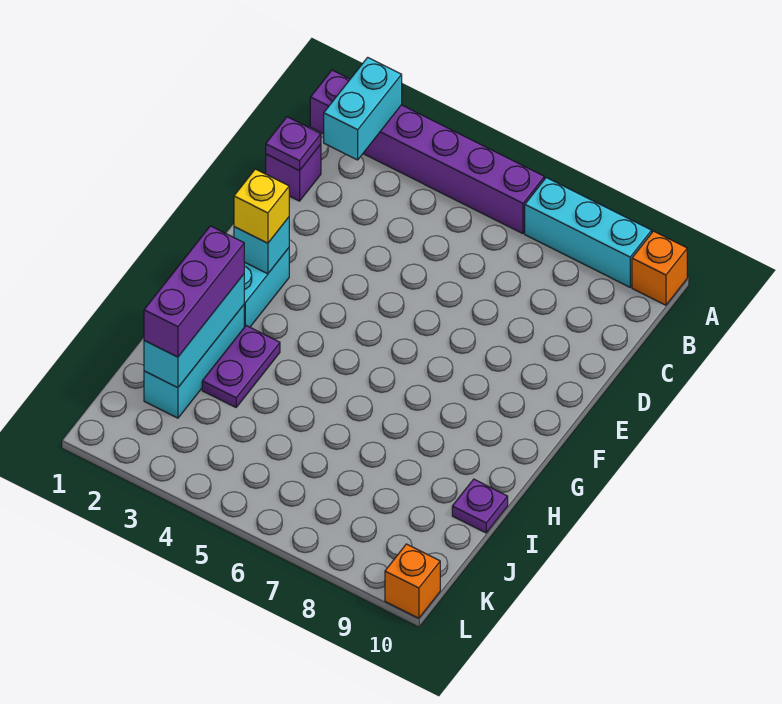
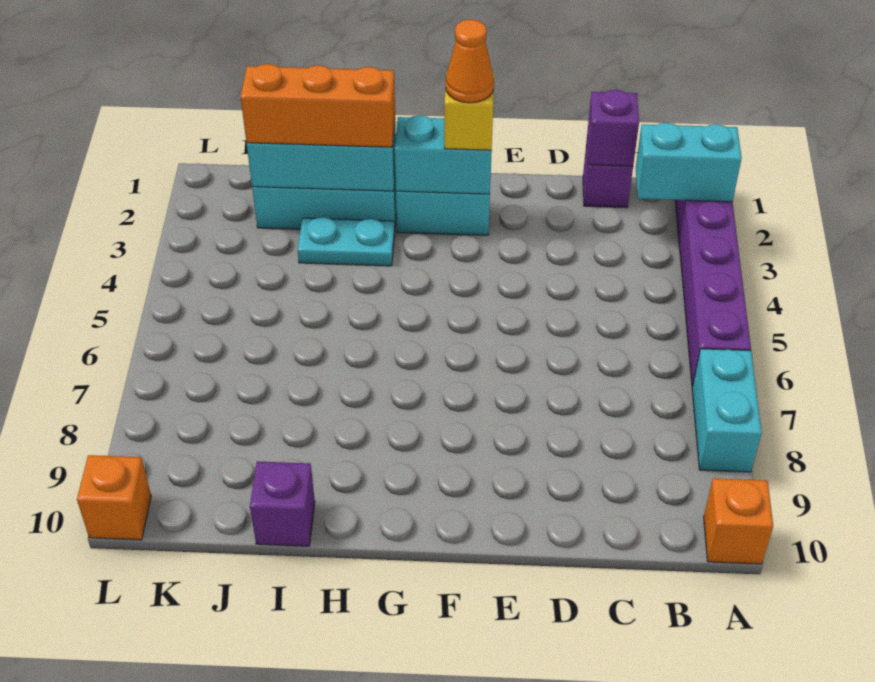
cyan 1x3 brick [525,177,652,287] -> cyan 1x2 brick [692,349,762,472]
purple 1x1 plate [266,117,321,171] -> purple 1x1 brick [587,90,639,166]
cyan 1x1 brick [234,217,289,274] -> cyan 1x2 brick [395,115,492,194]
none -> orange 1x1 cone [446,19,494,103]
purple 1x3 brick [144,226,244,357] -> orange 1x3 brick [241,64,395,147]
purple 1x2 plate [202,326,280,407] -> cyan 1x2 plate [298,217,395,266]
purple 1x1 plate [452,479,508,533] -> purple 1x1 brick [250,461,315,546]

